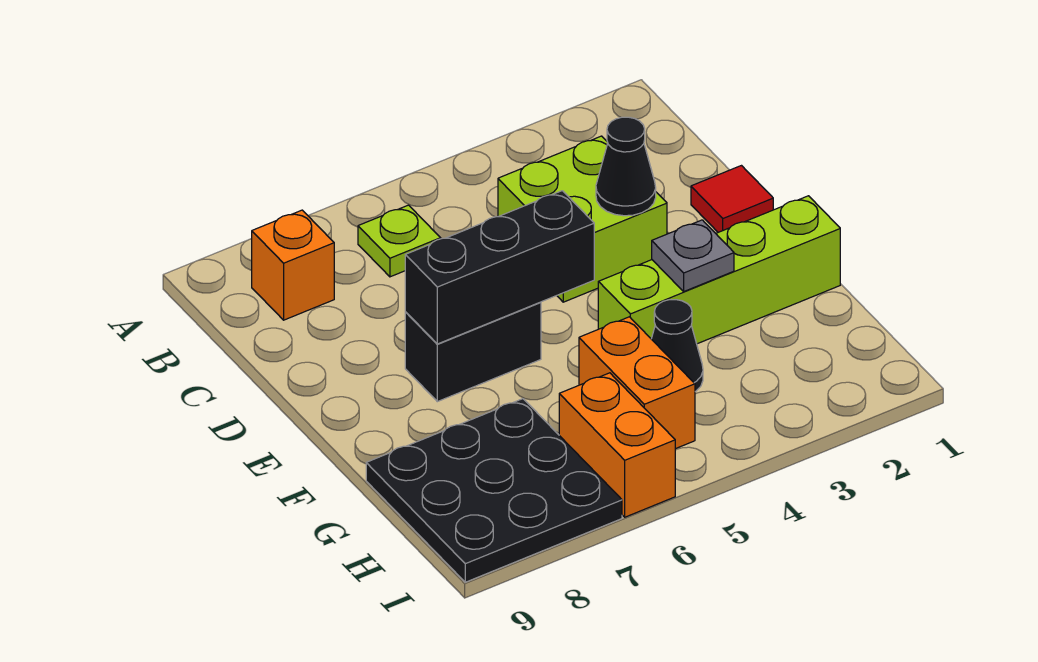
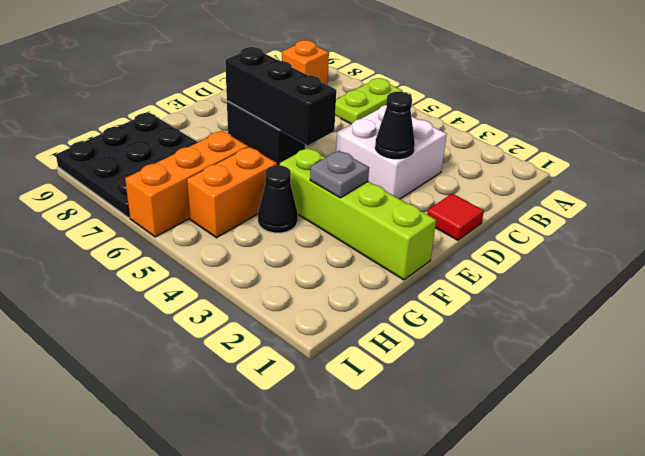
lime 1x1 plate [358,205,441,277] -> lime 1x2 plate [335,78,402,124]
lime 2x2 brick [498,136,667,302] -> white 2x2 brick [336,105,447,199]
orange 1x2 brick [559,373,675,517] -> orange 1x3 brick [125,131,248,237]

